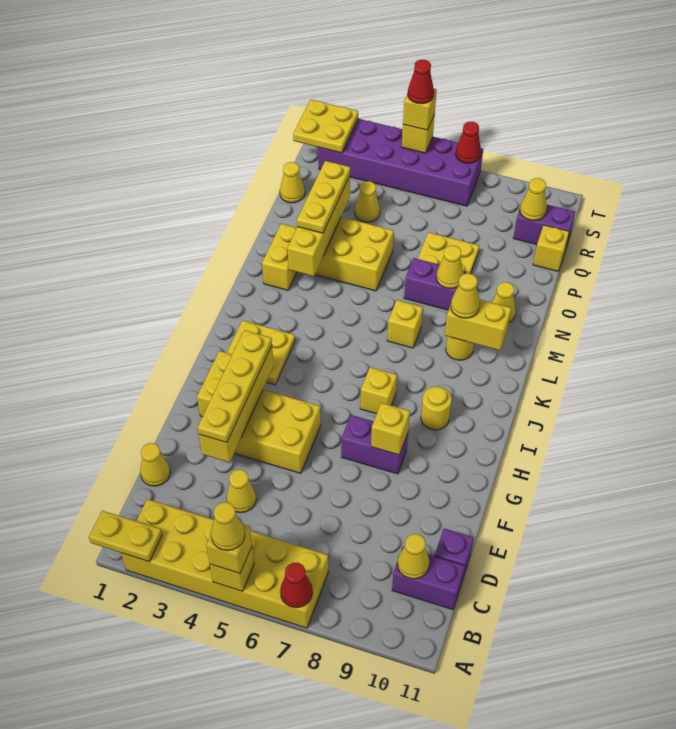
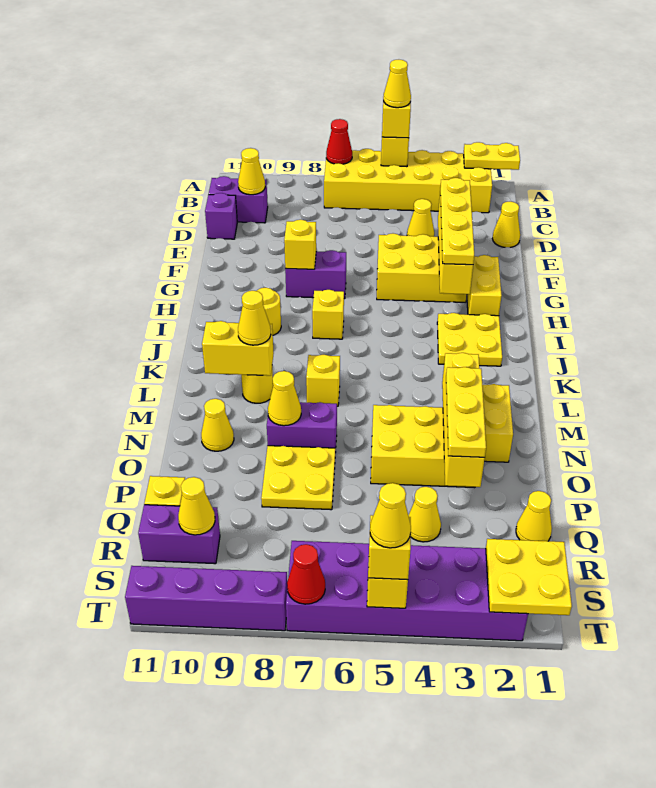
red 1x1 cone [408,60,434,104] -> yellow 1x1 cone [370,483,411,548]
none -> purple 1x4 brick [125,566,287,631]

